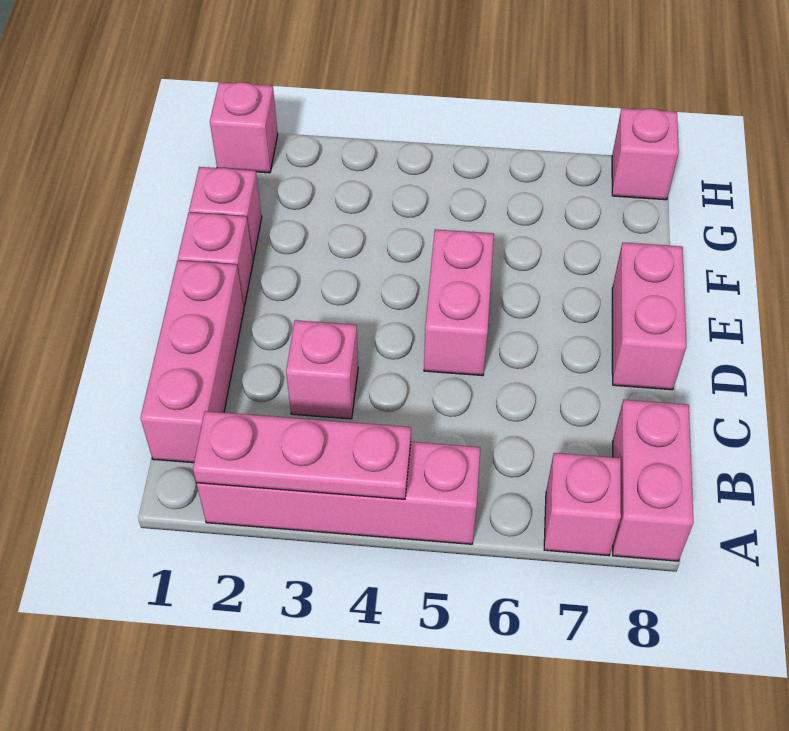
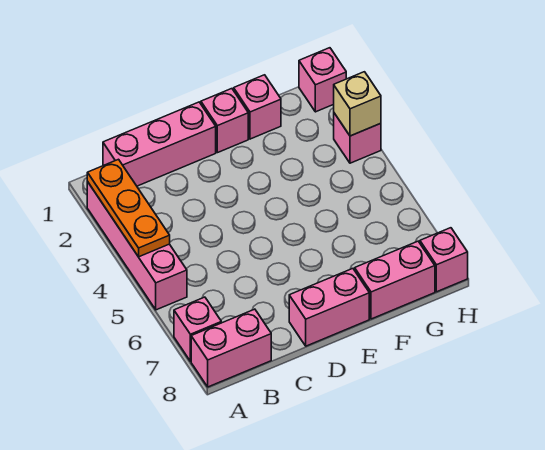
pink 1x3 plate [193,411,411,499] -> orange 1x3 plate [87,159,170,257]
pink 1x1 brick [286,320,358,419] -> pink 1x1 brick moved to [334,113,381,163]
pink 1x2 brick [424,229,494,376] -> pink 1x2 brick moved to [355,241,435,319]
none -> tan 1x1 brick [334,72,381,136]

